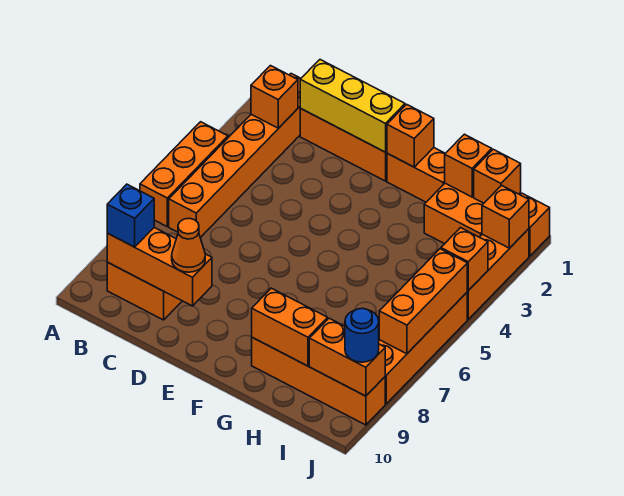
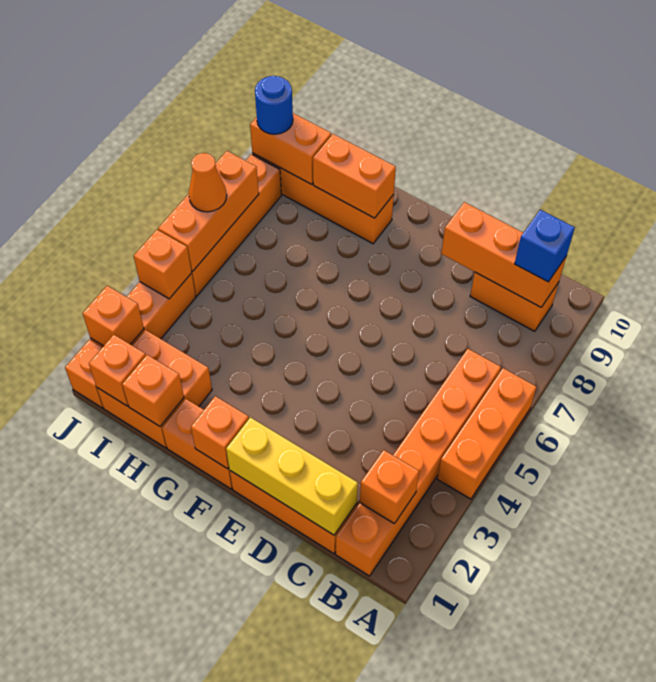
orange 1x1 cone [172,218,205,272] -> orange 1x1 cone moved to [189,153,227,212]

